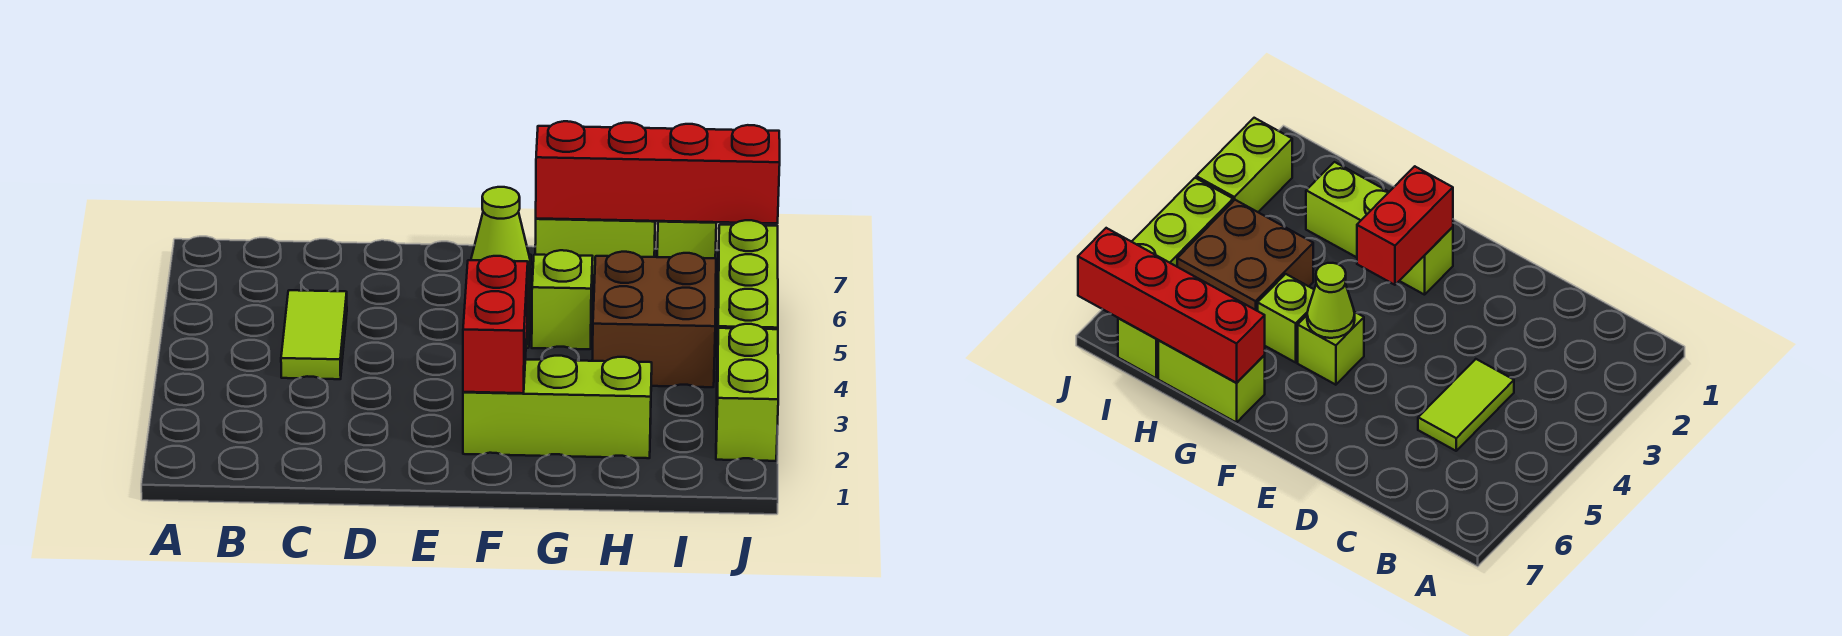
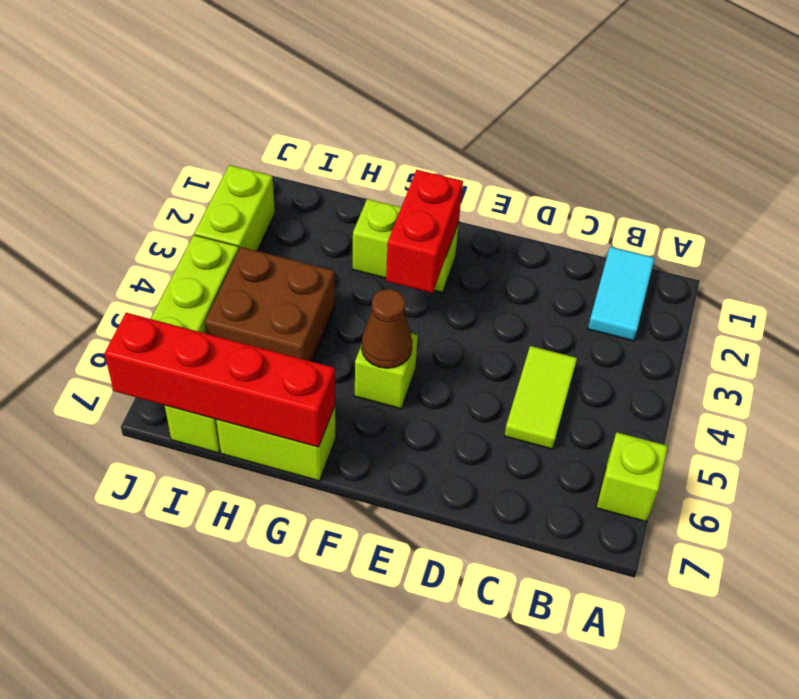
none -> cyan 1x2 tile [588,247,654,341]
lime 1x3 brick [463,356,652,458] -> lime 1x2 brick [353,199,459,293]
lime 1x1 cone [471,187,530,275] -> brown 1x1 cone [362,289,412,368]
lime 1x1 brick [532,250,593,349] -> lime 1x1 brick moved to [596,432,668,521]

